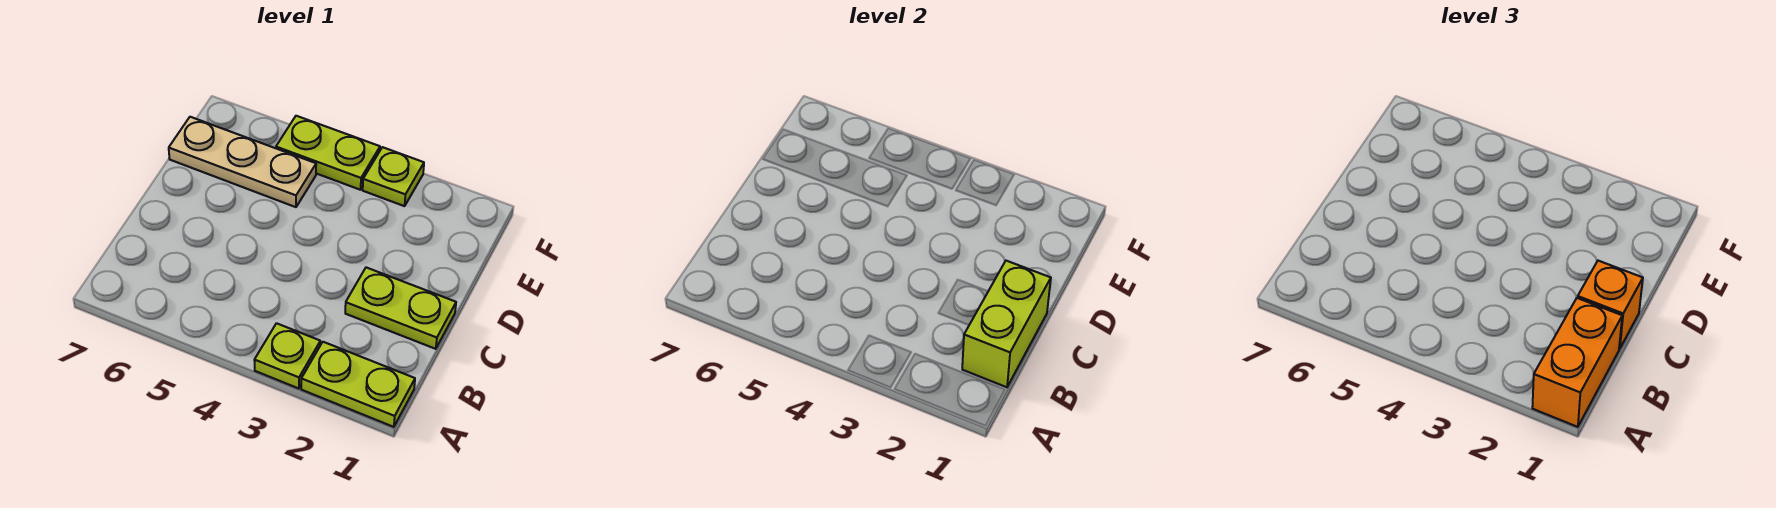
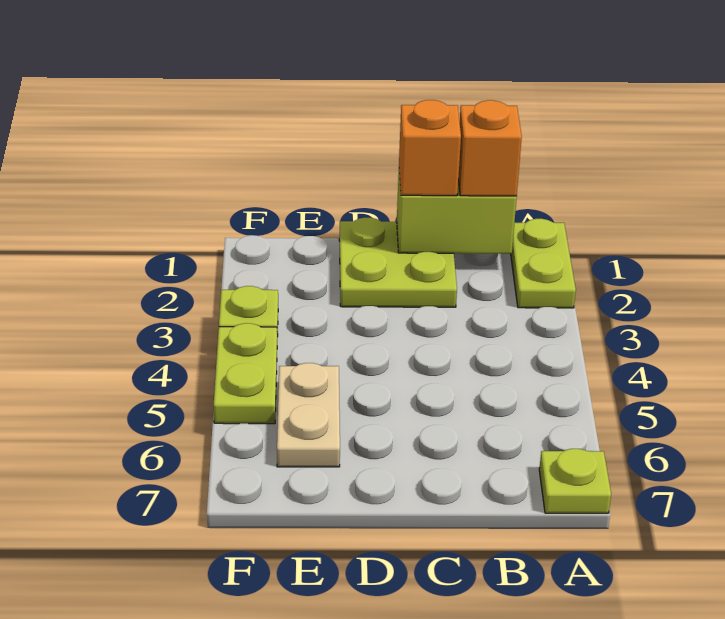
orange 1x2 brick [1532,298,1622,427] -> orange 1x1 brick [458,100,522,196]
lime 1x1 plate [254,323,320,389] -> lime 1x1 plate moved to [539,449,611,513]
lime 1x2 plate [345,267,456,349] -> lime 2x2 plate [339,218,457,307]
tan 1x3 plate [169,117,316,207] -> tan 1x2 plate [277,363,340,467]

